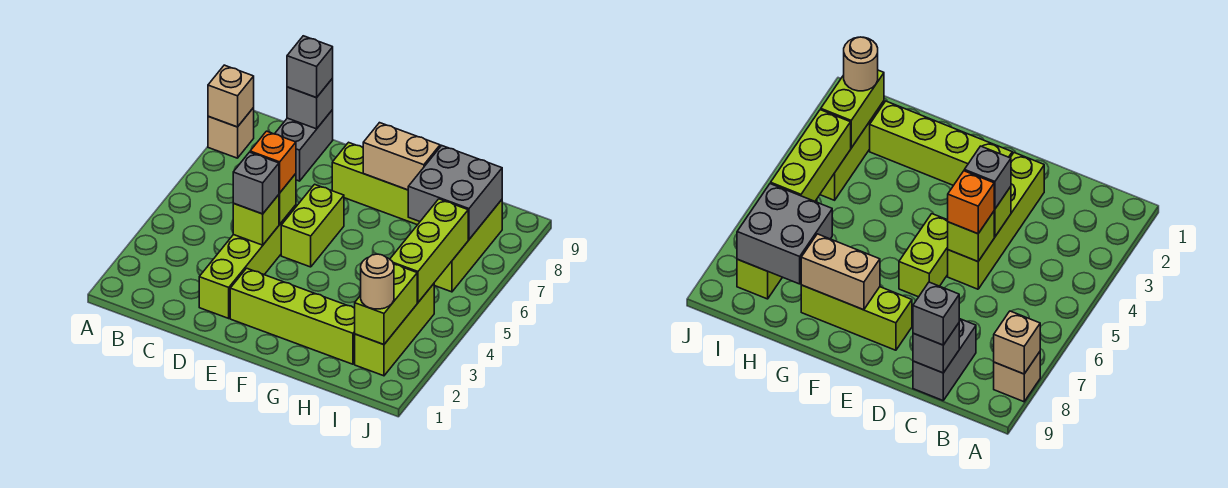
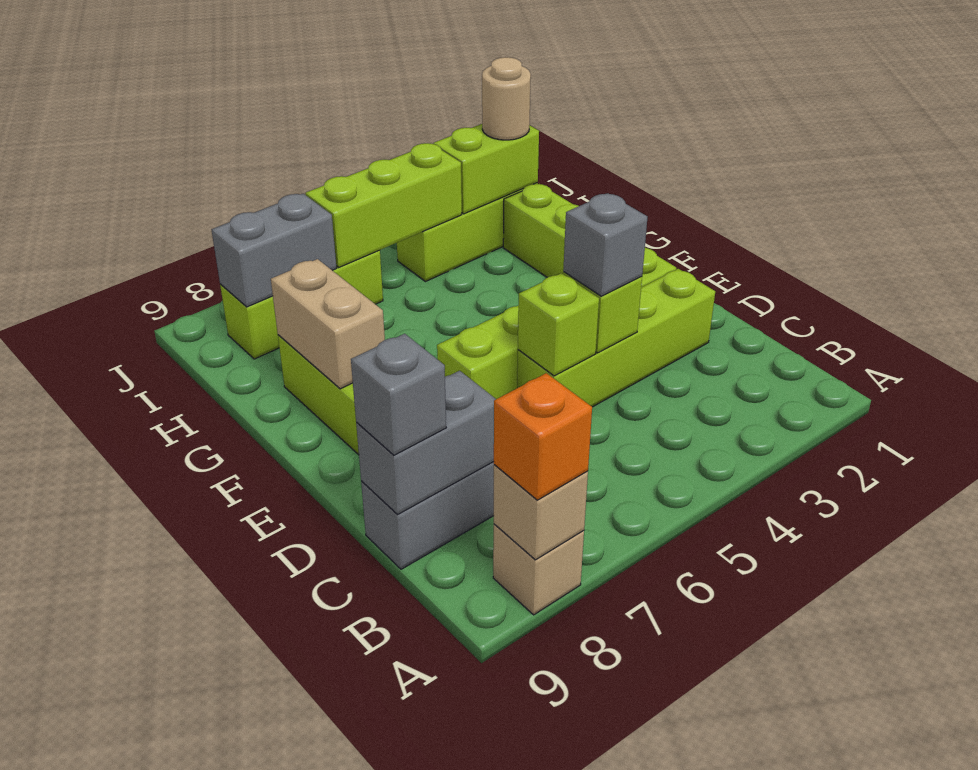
grey 1x1 brick [287,78,333,129] -> grey 1x2 brick [356,371,496,514]
orange 1x1 brick [250,131,296,193] -> orange 1x1 brick moved to [494,373,592,500]
grey 2x2 brick [408,146,502,240] -> grey 1x2 brick [212,194,336,307]

